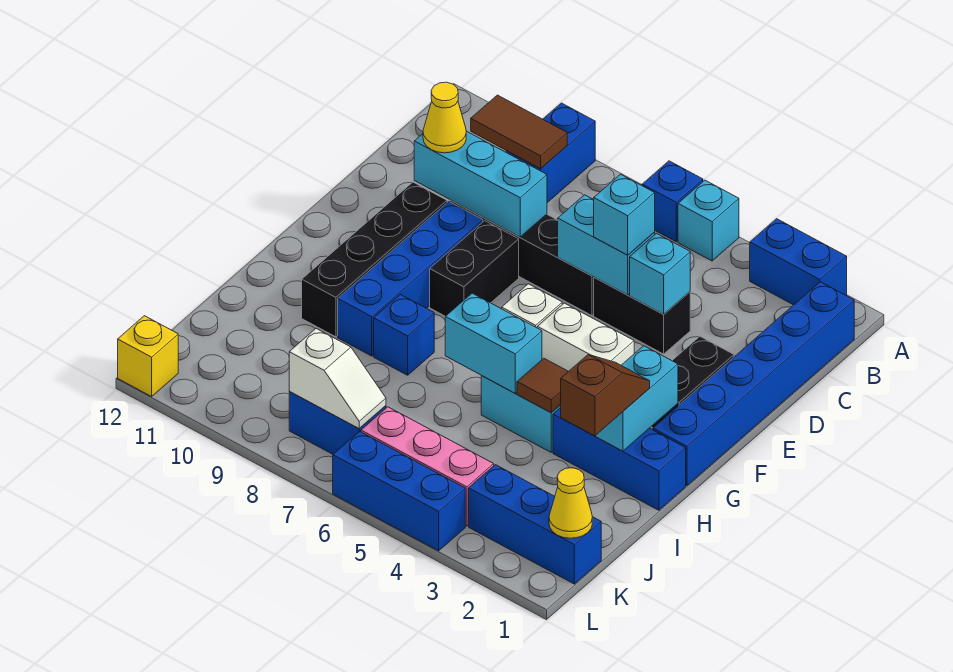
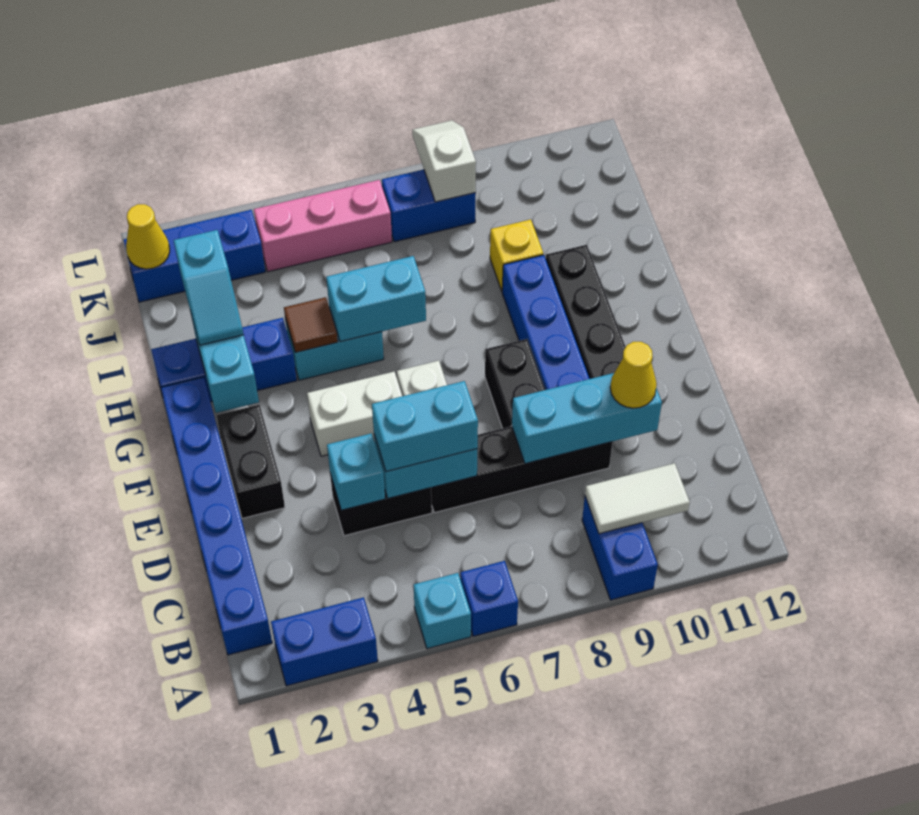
brown 1x2 tile [471,95,567,169] -> white 1x2 tile [585,463,690,534]
cyan 1x1 brick [594,174,655,255] -> cyan 1x2 brick [372,381,478,472]
brown 1x2 slope [561,355,650,436] -> cyan 1x2 slope [174,230,243,345]
blue 1x1 brick [374,294,434,375] -> none
white 1x2 slope [289,329,386,429] -> white 1x2 slope turned to [412,120,476,202]
blue 1x3 brick [333,431,465,551] -> none
yellow 1x1 brick [118,316,178,397] -> yellow 1x1 brick moved to [490,220,543,291]

